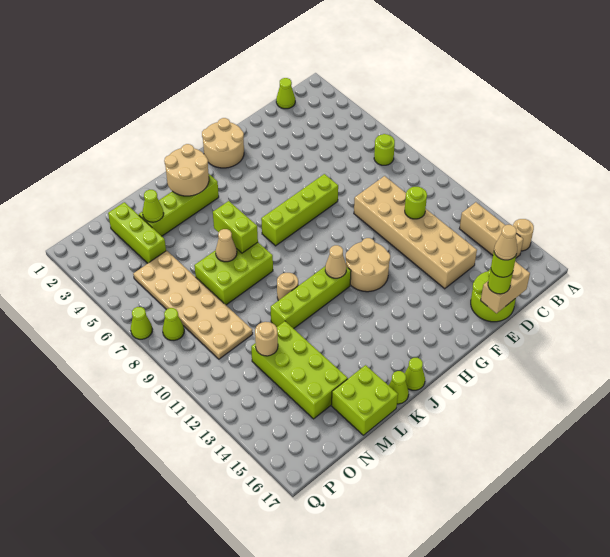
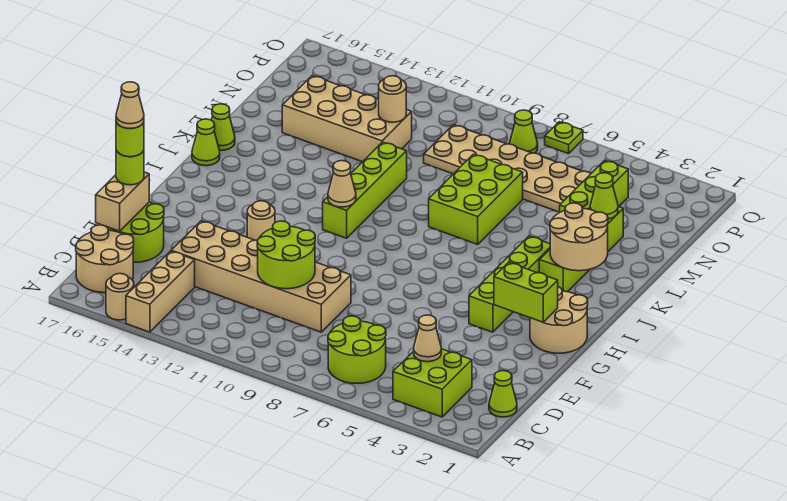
lime 1x1 round brick [374,134,395,165] -> lime 2x2 round brick [328,316,386,383]
tan 1x3 brick [459,202,523,258] -> tan 1x3 brick turned to [126,251,195,332]
lime 1x1 round brick [405,187,427,219] -> lime 2x2 round brick [257,221,315,289]
lime 1x4 brick [261,174,338,246] -> lime 1x4 brick moved to [469,236,550,332]
tan 2x2 round brick [346,238,390,292] -> tan 2x2 round brick moved to [76,225,134,293]
lime 1x2 brick [213,201,258,253] -> lime 1x2 brick moved to [494,262,558,322]
tan 1x1 round brick [277,273,298,301] -> tan 1x1 round brick moved to [247,201,275,240]
tan 1x1 cone [216,229,237,262] -> tan 1x1 cone moved to [414,315,441,362]
lime 2x2 brick [332,365,398,435] -> lime 2x2 brick moved to [393,349,472,417]
lime 2x4 brick [251,321,348,419] -> tan 2x4 brick [282,76,412,162]
lime 1x3 brick [108,202,166,263] -> lime 1x3 brick turned to [559,160,628,213]
lime 1x1 cone [131,307,152,339] -> lime 1x1 plate [545,122,583,154]

